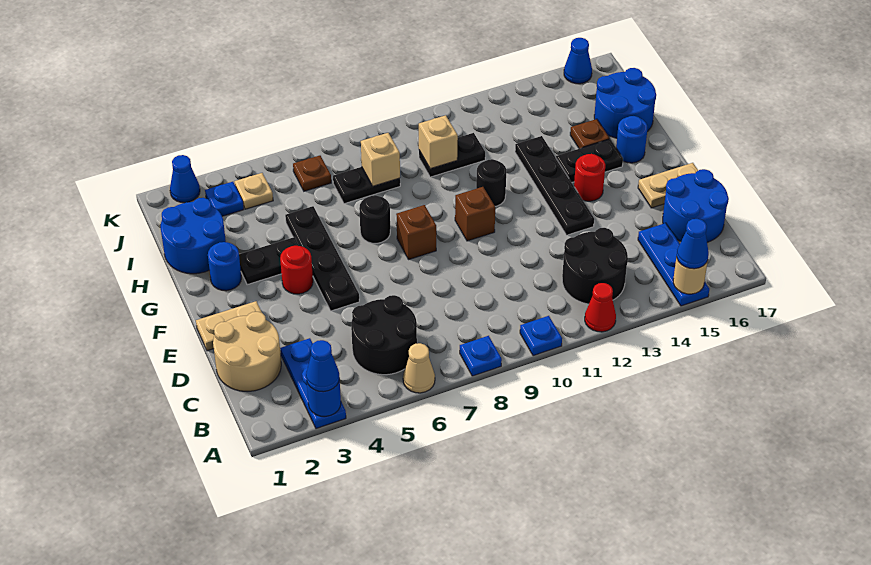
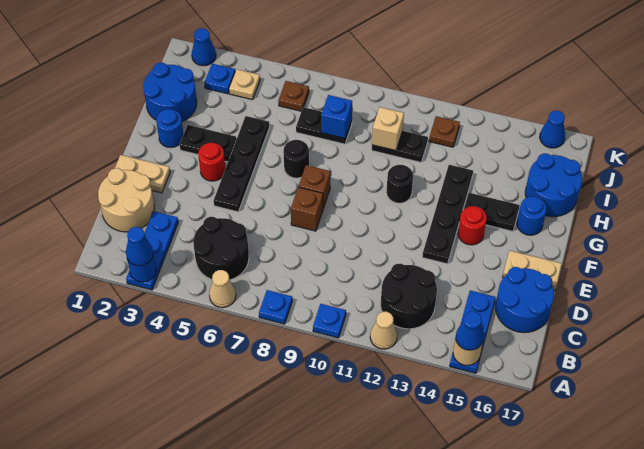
red 1x1 cone [585,283,616,332] -> tan 1x1 cone [370,312,397,349]
brown 1x1 brick [455,187,495,241] -> brown 1x1 brick moved to [291,187,323,231]
brown 1x1 plate [570,119,610,149] -> brown 1x1 plate moved to [429,116,460,147]
tan 1x1 brick [361,133,400,186] -> blue 1x1 brick [321,95,352,138]

